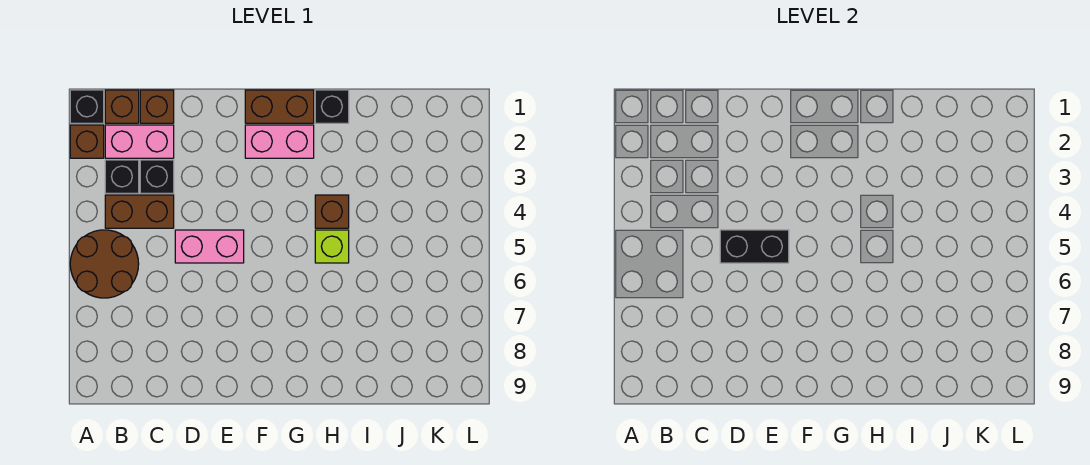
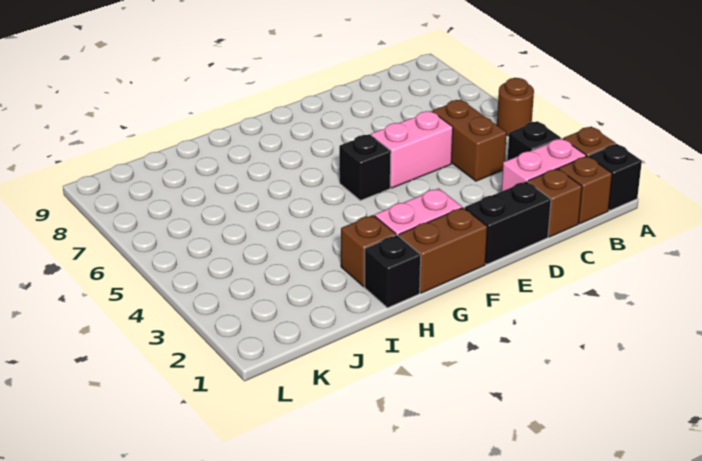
brown 2x2 round brick [70,230,139,298] -> brown 1x1 round brick [497,78,534,136]
brown 1x2 brick [105,195,174,228] -> brown 1x2 brick turned to [433,100,507,181]
black 1x1 brick [140,160,174,193] -> black 1x1 brick moved to [339,134,391,201]
black 1x2 brick [720,230,789,263] -> black 1x2 brick moved to [465,181,551,264]
brown 1x1 brick [315,195,349,228] -> brown 1x1 brick moved to [341,215,396,287]
lime 1x1 brick [315,230,349,263] -> none

